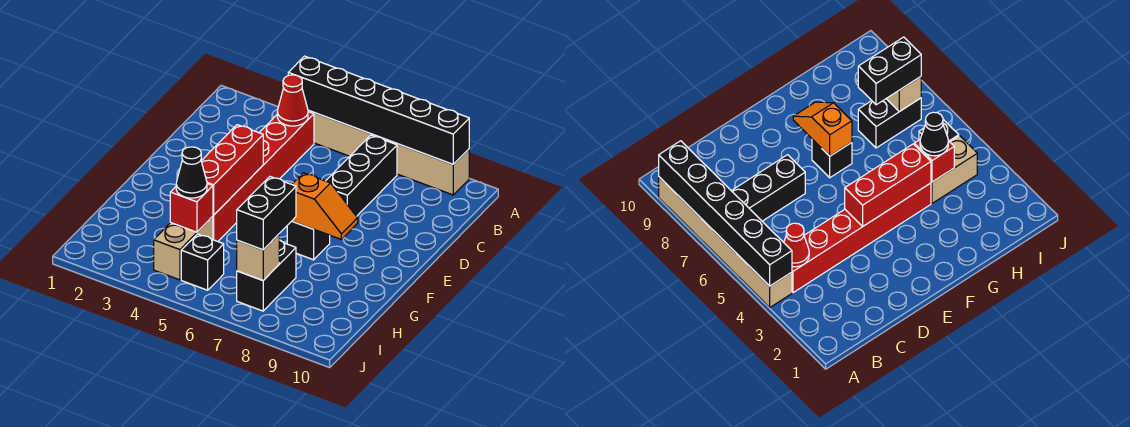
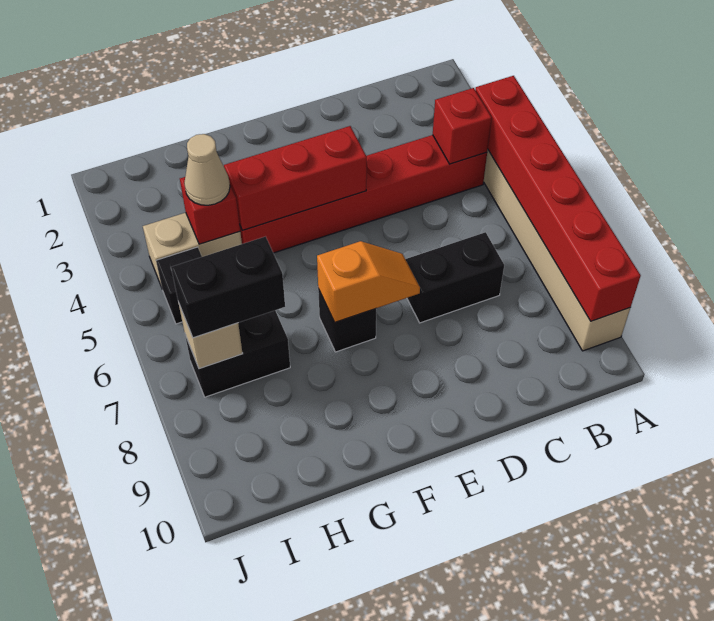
black 1x6 brick [288,56,469,164] -> red 1x6 brick [475,76,641,321]
red 1x1 cone [277,75,308,126] -> red 1x1 brick [433,88,492,164]
black 1x3 brick [326,135,397,216] -> black 1x2 brick [405,232,504,323]
orange 1x2 slope [292,173,358,239] -> orange 1x2 slope turned to [317,241,420,322]
black 1x1 cone [176,147,207,198] -> tan 1x1 cone [184,134,230,205]

